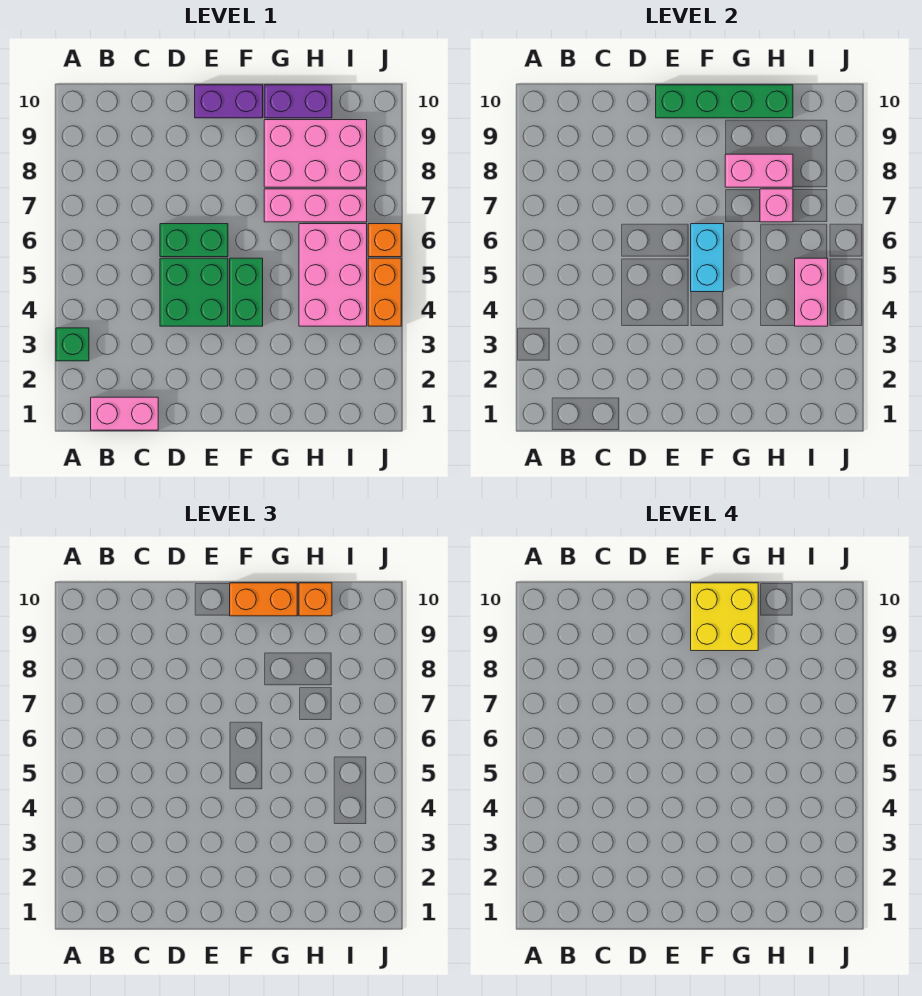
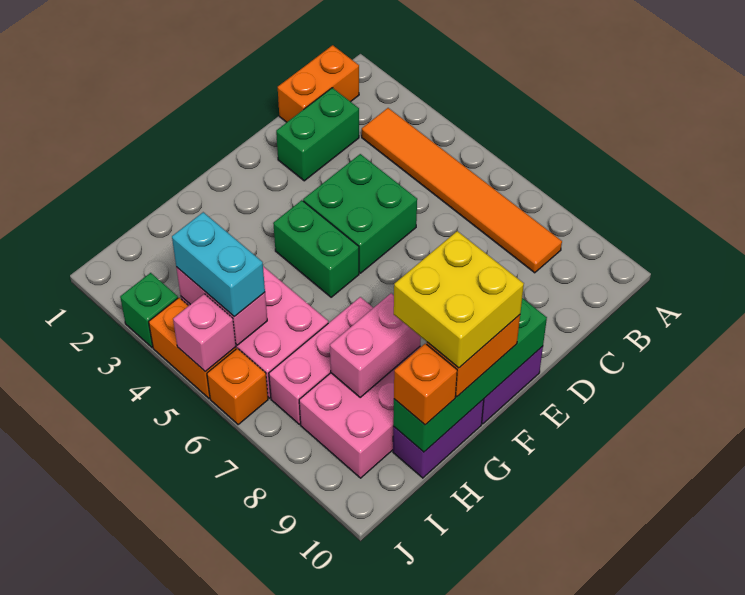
green 1x1 brick [56,328,89,361] -> green 1x1 brick moved to [120,273,178,347]
pink 1x2 brick [91,397,158,430] -> orange 1x2 brick [278,45,359,122]
none -> orange 1x6 tile [362,108,562,273]
green 1x2 brick [160,224,228,257] -> green 1x2 brick moved to [276,88,359,181]
cyan 1x2 brick [691,224,724,292] -> cyan 1x2 brick moved to [172,212,265,317]
pink 1x1 brick [760,189,793,222] -> pink 1x1 brick moved to [173,294,236,372]

